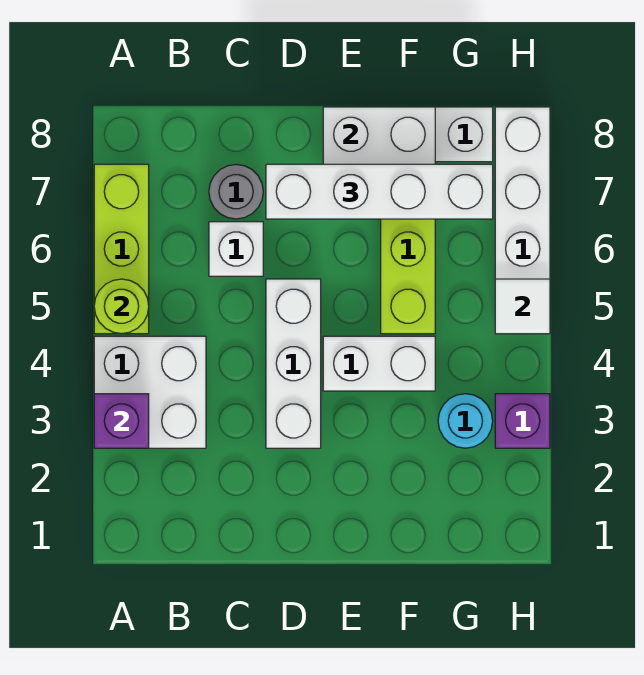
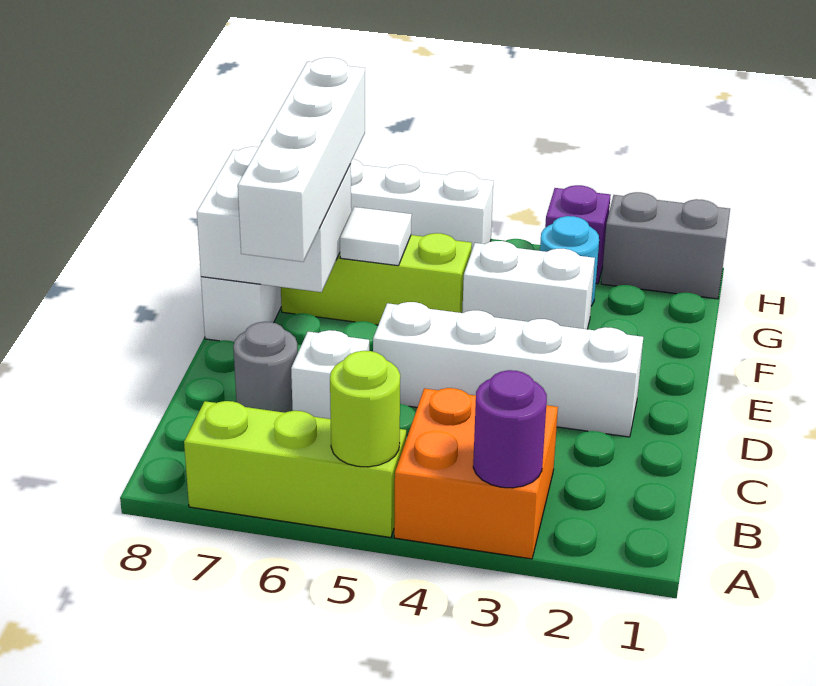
white 2x2 brick [94,336,206,448] -> orange 2x2 brick [394,388,558,559]
purple 1x1 brick [94,394,149,448] -> purple 1x1 round brick [473,370,547,488]
white 1x3 brick [266,279,321,448] -> white 1x4 brick [373,302,643,437]
white 1x2 brick [323,336,435,391] -> white 1x2 brick turned to [462,241,595,329]
none -> grey 1x2 brick [601,192,730,299]
white 1x1 tile [495,279,550,334] -> white 1x1 tile moved to [340,207,412,266]

